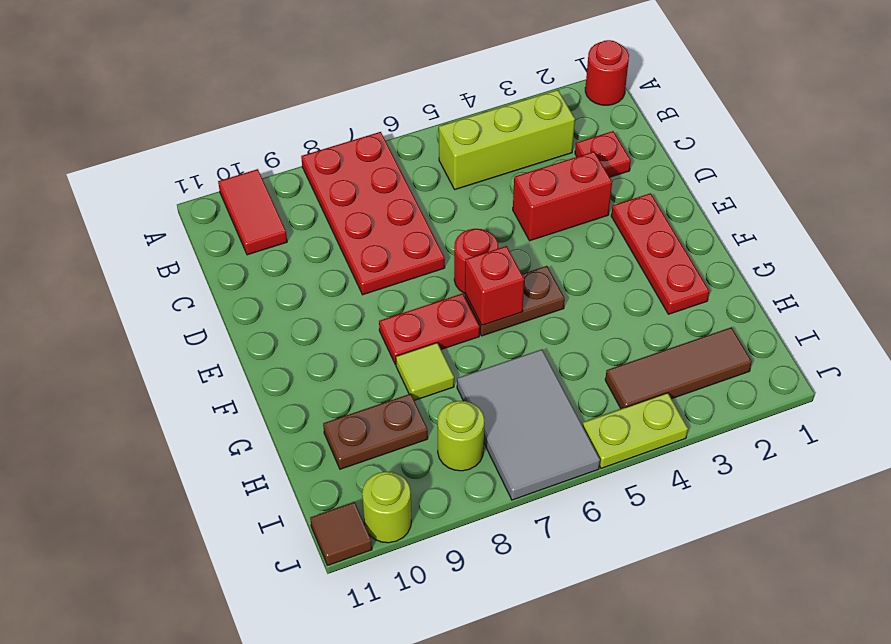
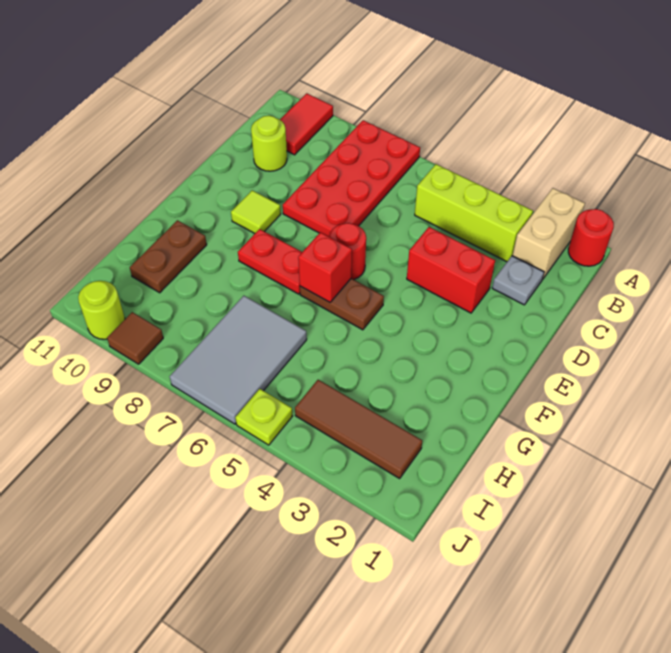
none -> tan 1x2 brick [513,188,585,280]
red 1x1 plate [575,131,631,177] -> grey 1x1 plate [492,256,544,305]
red 1x3 plate [611,193,709,314] -> none
lime 1x1 tile [396,343,454,400] -> lime 1x1 tile moved to [231,190,281,233]
brown 1x2 plate [323,394,428,469] -> brown 1x2 plate turned to [130,220,207,293]
lime 1x1 round brick [438,401,484,471] -> lime 1x1 round brick moved to [251,116,287,171]
lime 1x2 plate [583,393,688,468] -> lime 1x1 plate [235,389,292,445]
brown 1x1 tile [310,502,372,565] -> brown 1x1 tile moved to [107,312,163,364]

